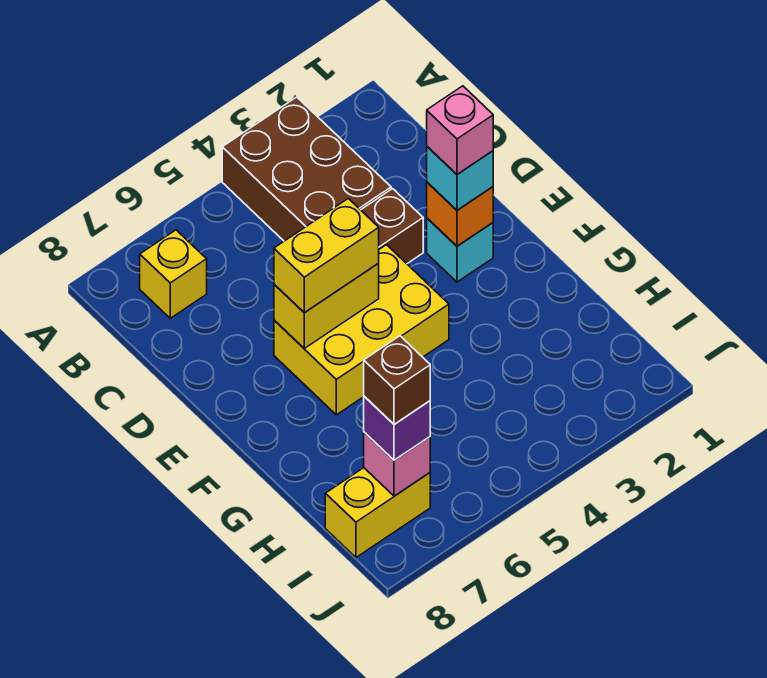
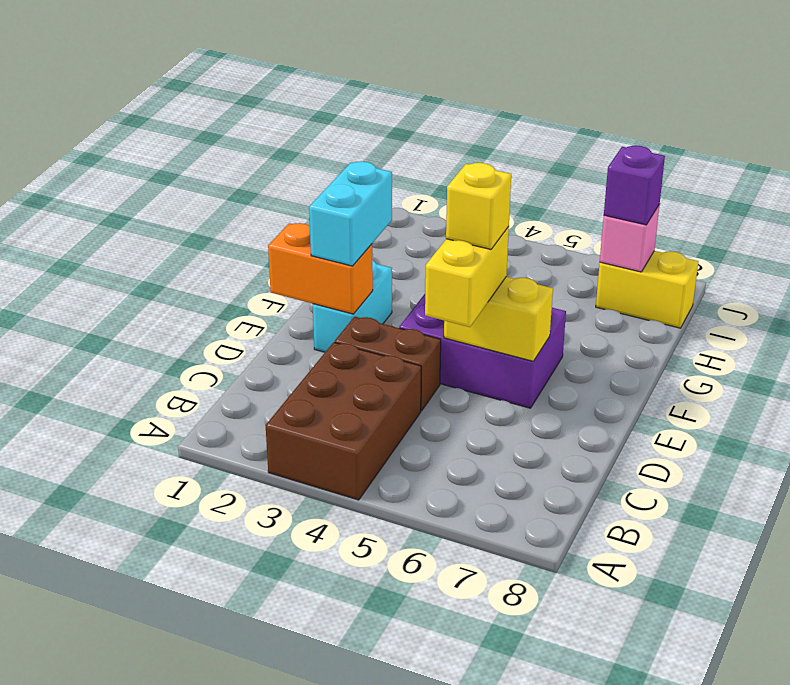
yellow 1x1 brick [140,230,207,318] -> yellow 1x1 brick moved to [446,163,511,249]
cyan 1x1 brick [427,218,493,282] -> cyan 1x2 brick [313,260,392,352]
orange 1x1 brick [427,182,493,246] -> orange 1x2 brick [268,223,373,314]
cyan 1x1 brick [427,147,493,210] -> cyan 1x2 brick [309,161,392,266]
pink 1x1 brick [427,86,493,174] -> none
yellow 2x3 brick [274,245,449,415] -> purple 2x3 brick [399,294,566,408]
yellow 1x2 brick [274,198,379,312] -> yellow 1x2 brick turned to [425,226,509,327]
brown 1x1 brick [364,336,430,424] -> none

